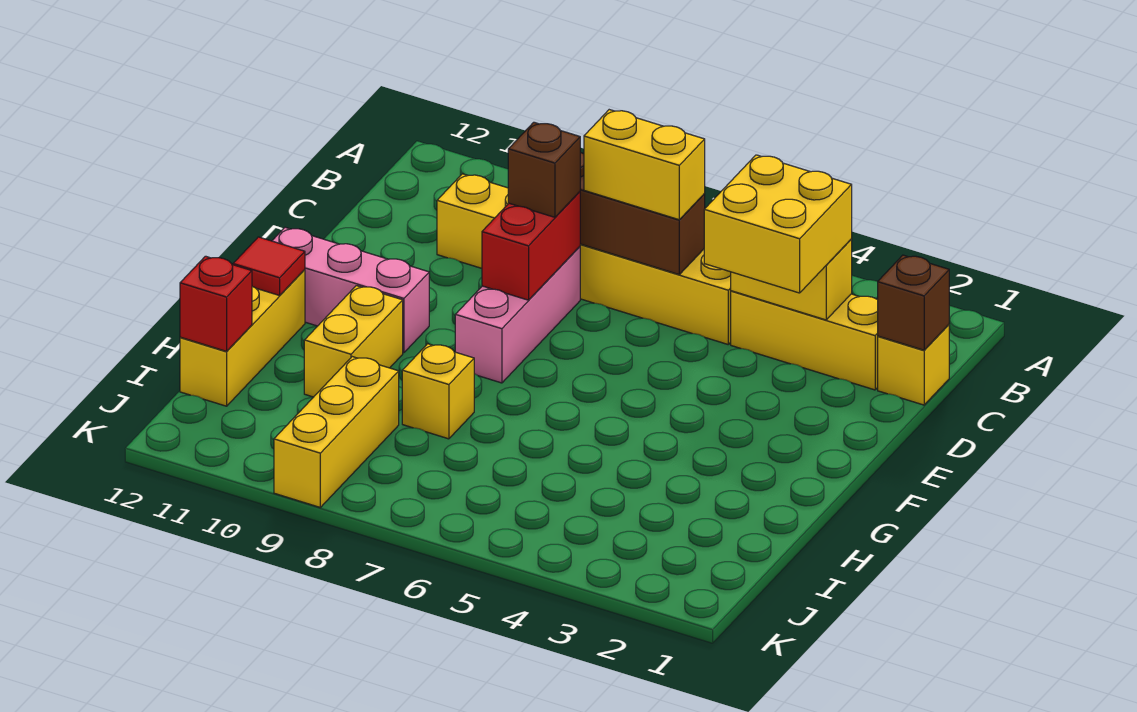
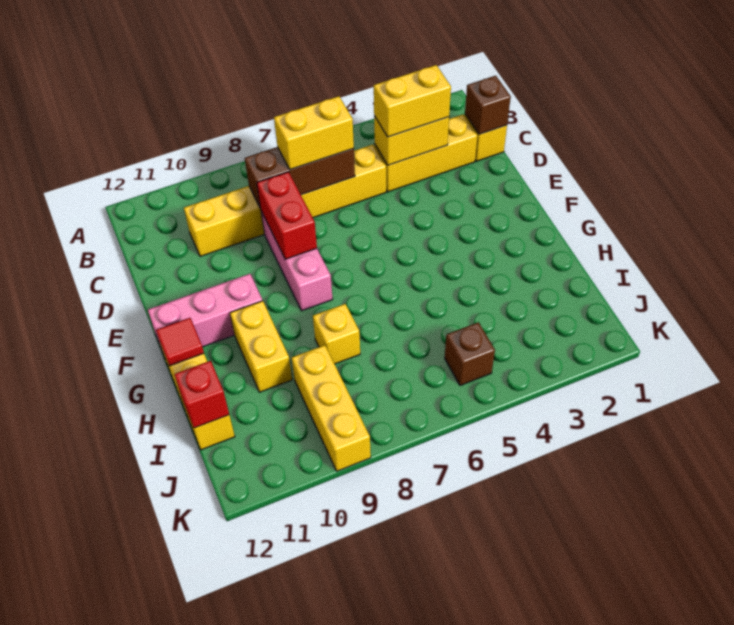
yellow 2x2 brick [704,155,852,293] -> yellow 1x2 brick [374,65,451,137]
brown 1x1 brick [508,122,580,217] -> brown 1x1 brick moved to [445,322,495,385]

